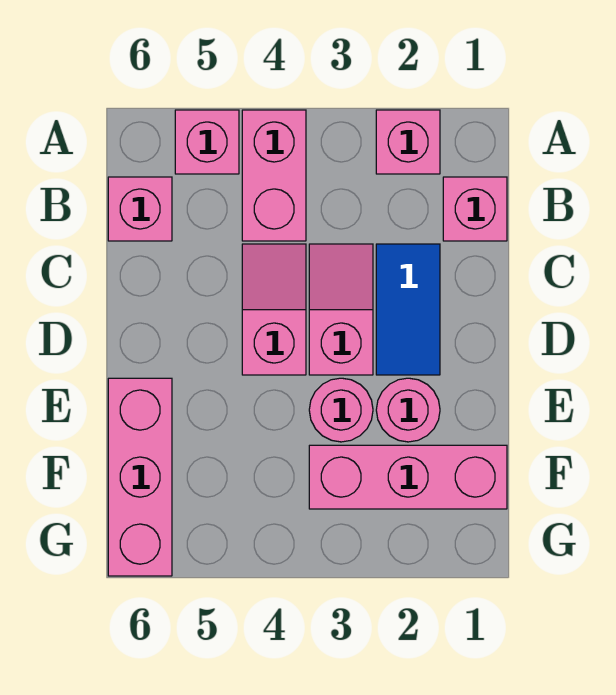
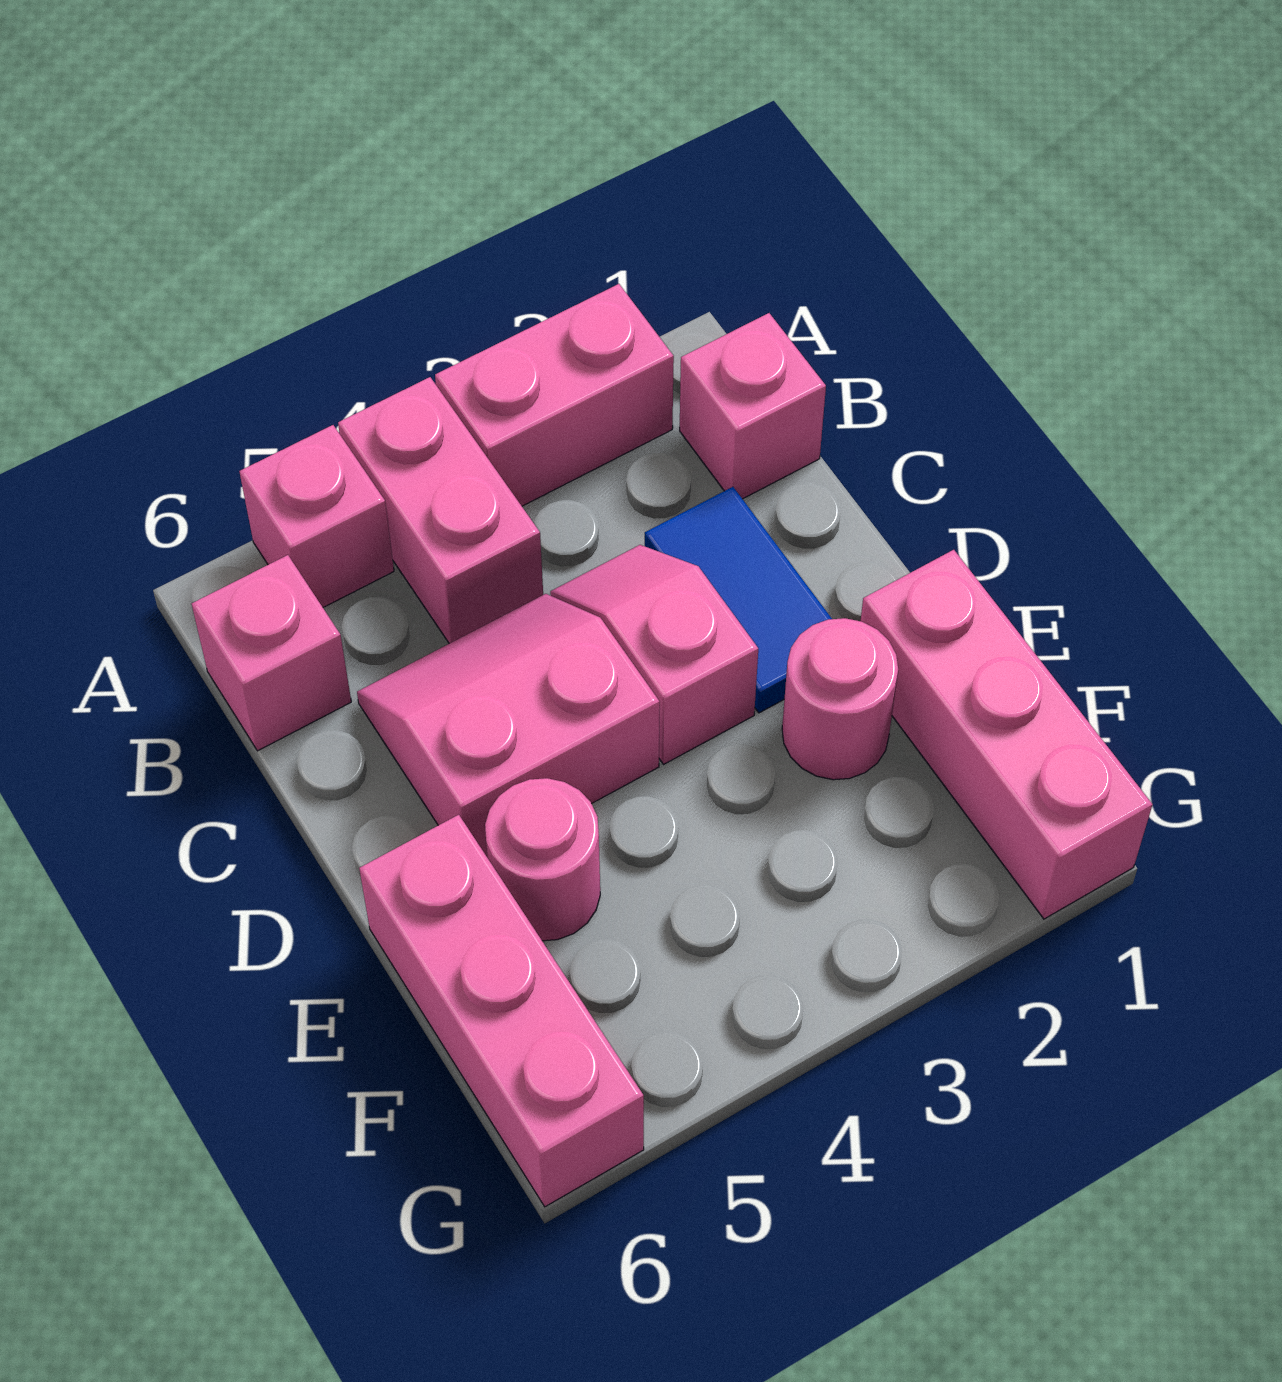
pink 1x1 brick [376,110,440,174] -> pink 1x2 brick [435,284,674,506]
pink 1x2 slope [242,244,306,375] -> pink 2x2 slope [357,594,660,858]
pink 1x1 round brick [309,378,373,442] -> pink 1x1 round brick moved to [485,778,600,941]
pink 1x3 brick [309,445,507,509] -> pink 1x3 brick turned to [861,550,1153,919]

